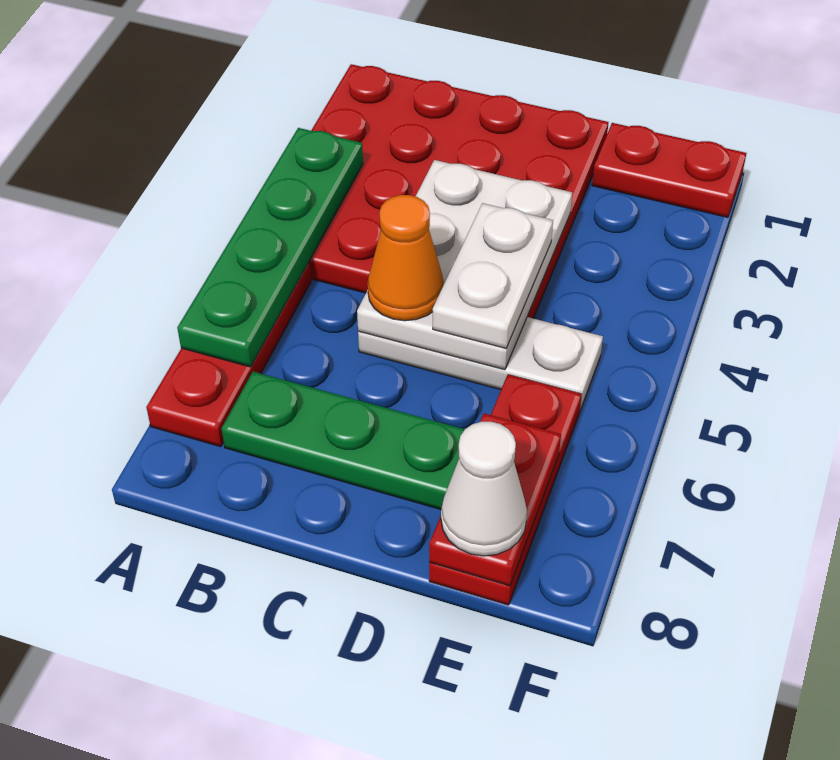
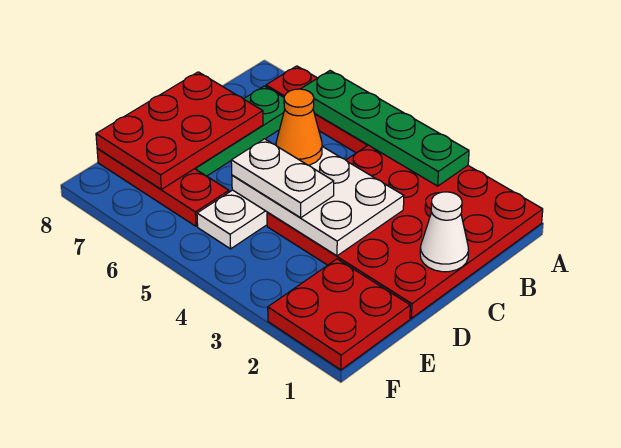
red 1x2 plate [592,123,746,217] -> red 2x2 plate [268,259,410,370]
red 1x2 plate [429,413,561,586] -> red 2x3 plate [96,72,263,189]
white 1x1 cone [441,422,527,556] -> white 1x1 cone moved to [420,192,469,272]

